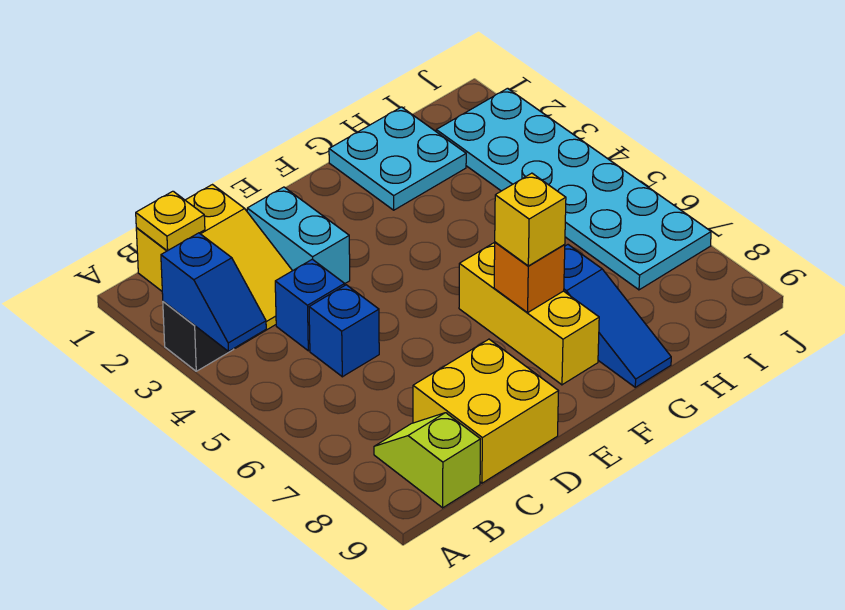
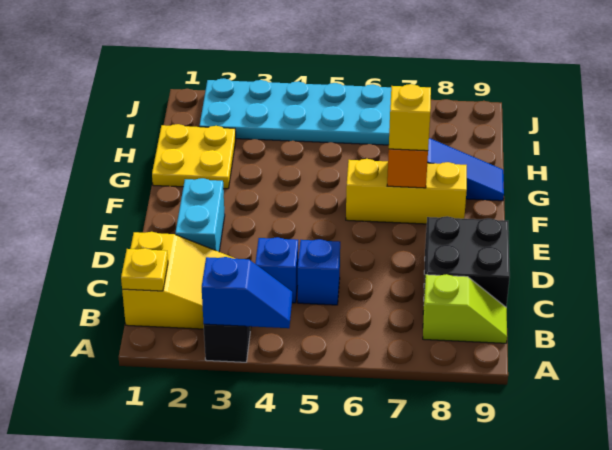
lime 1x2 slope [374,413,480,508] -> lime 1x2 slope turned to [423,274,507,343]
yellow 2x2 brick [413,339,558,483] -> black 2x2 brick [424,216,510,307]
cyan 1x2 brick [247,187,350,283] -> cyan 1x2 brick turned to [175,178,225,252]
cyan 2x2 plate [329,107,466,210] -> yellow 2x2 plate [152,124,236,189]

